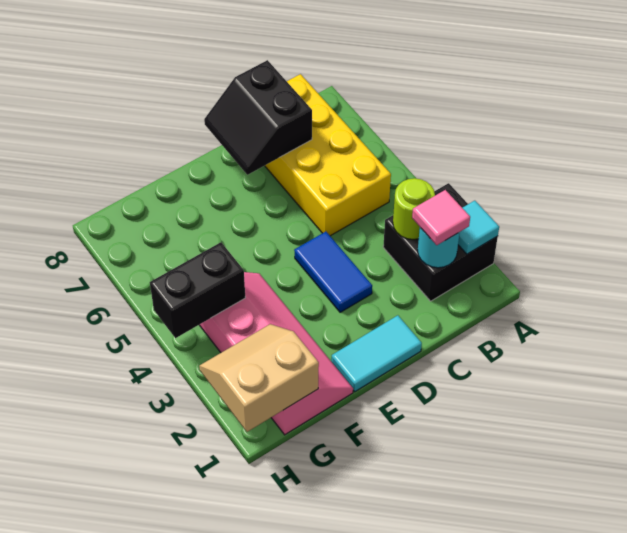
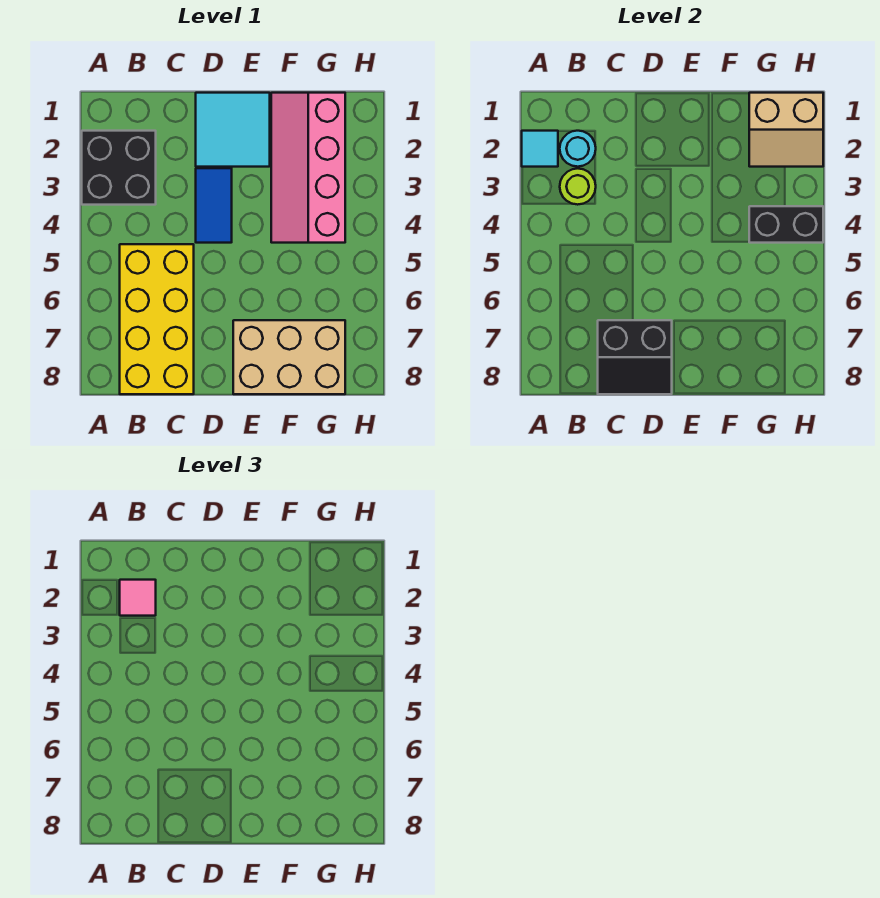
black 2x2 slope [204,60,312,175] -> black 2x2 slope turned to [598,320,672,394]
cyan 1x2 tile [331,315,422,392] -> cyan 2x2 tile [196,93,270,167]
none -> tan 2x3 brick [233,320,345,394]

